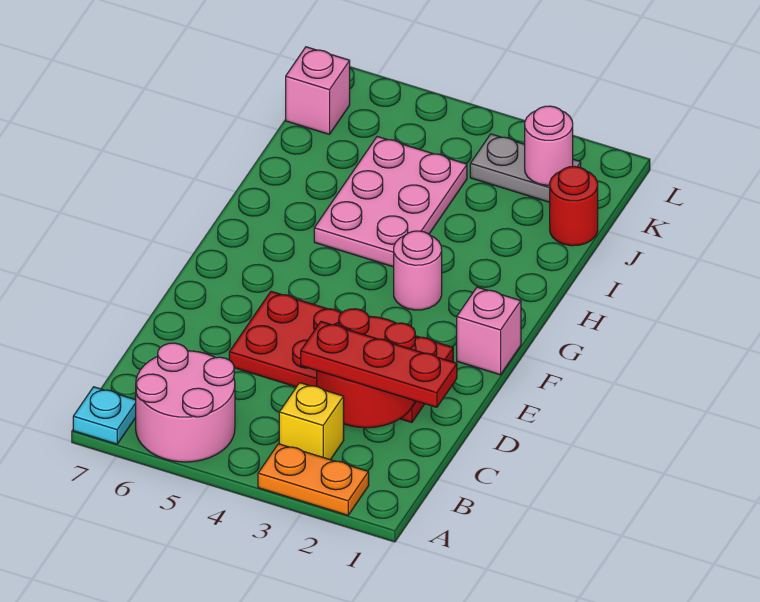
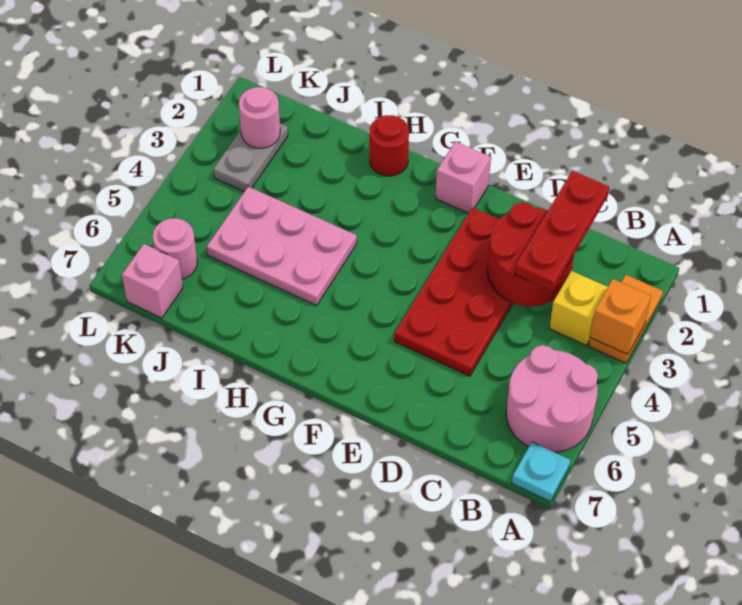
none -> orange 1x1 brick [590,279,651,355]
pink 1x1 round brick [394,231,442,310] -> pink 1x1 round brick moved to [153,218,197,279]
red 1x1 round brick [550,166,598,246] -> red 1x1 round brick moved to [369,115,409,176]

